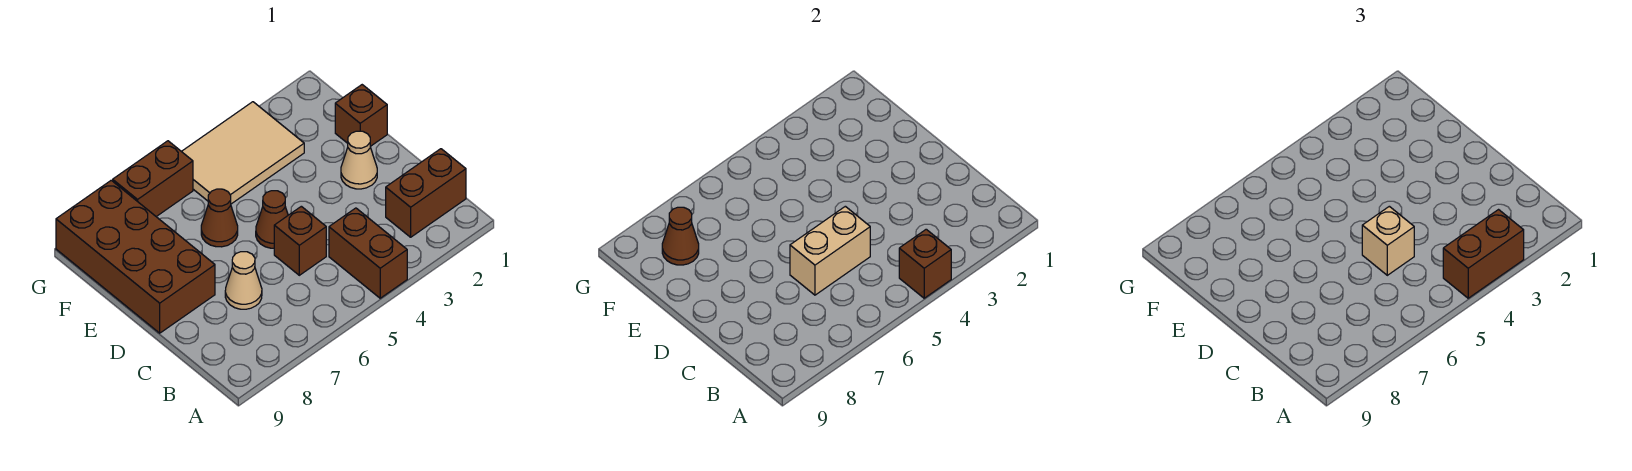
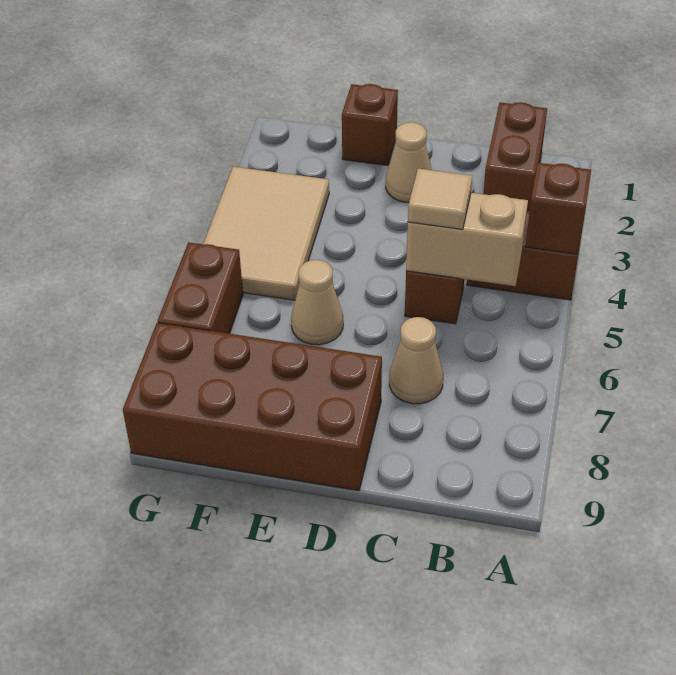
brown 1x2 brick [1443,210,1524,298] -> none
tan 1x2 brick [790,206,870,295] -> tan 1x2 brick turned to [406,193,528,286]
tan 1x1 brick [1362,206,1414,275] -> tan 1x1 tile [408,168,472,229]
brown 1x1 cone [256,191,288,248] -> none
brown 1x1 cone [201,189,238,247] -> tan 1x1 cone [291,260,343,345]
brown 1x1 cone [662,207,699,265] -> none

